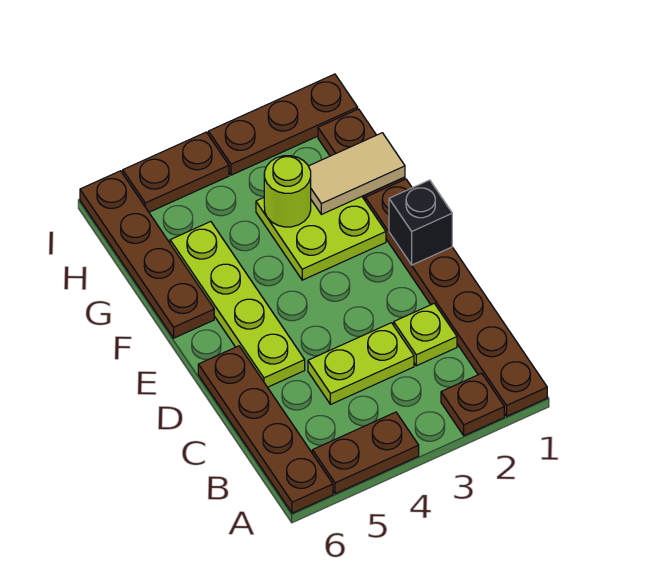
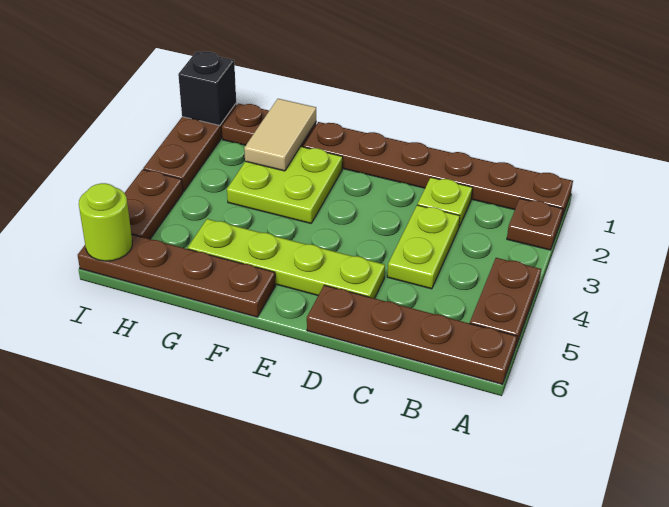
black 1x1 brick [389,180,452,265] -> black 1x1 brick moved to [178,52,236,125]
lime 1x1 round brick [264,156,311,227] -> lime 1x1 round brick moved to [79,183,132,261]

